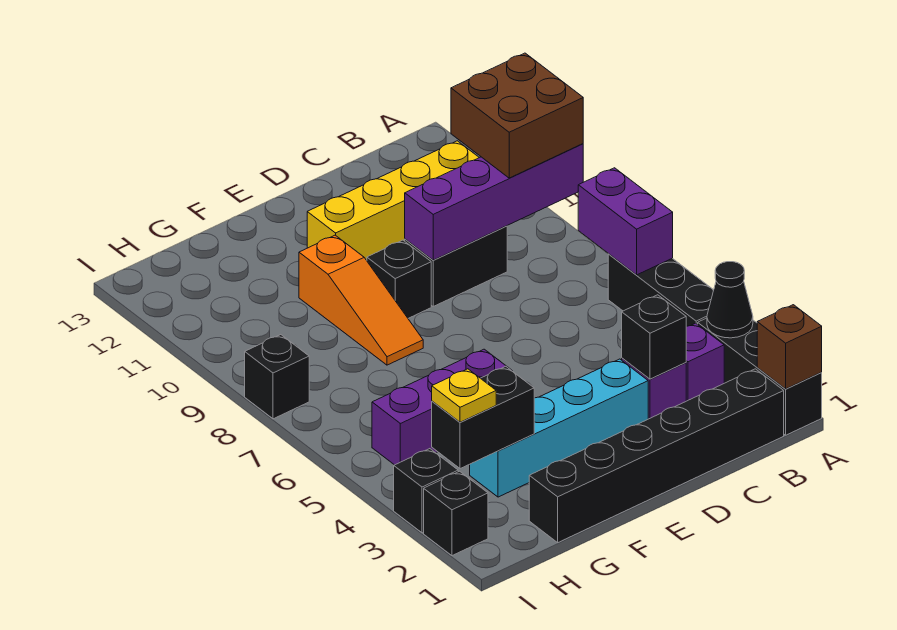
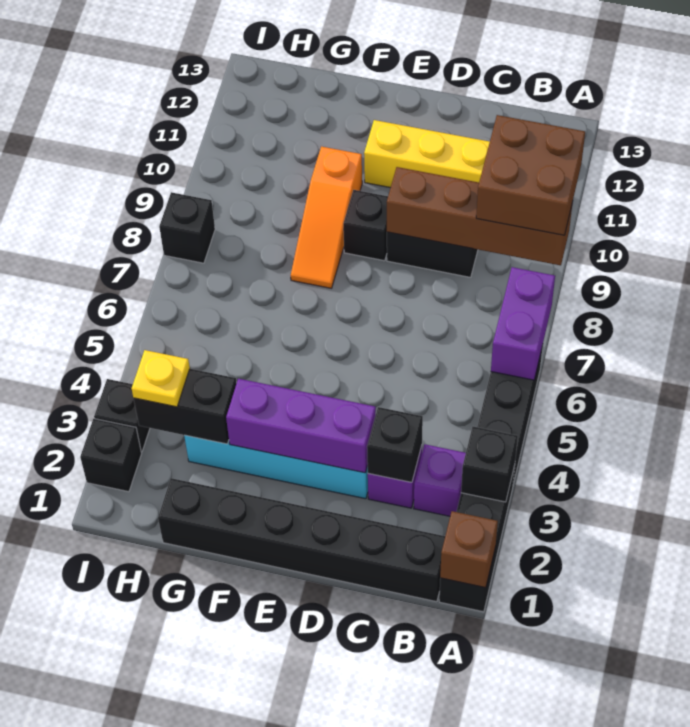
black 1x1 cone [707,262,753,338] -> black 1x1 brick [461,427,518,502]
purple 1x4 brick [405,144,583,260] -> brown 1x4 brick [387,167,573,265]
purple 1x3 brick [372,349,512,465] -> purple 1x3 brick moved to [226,379,376,473]

